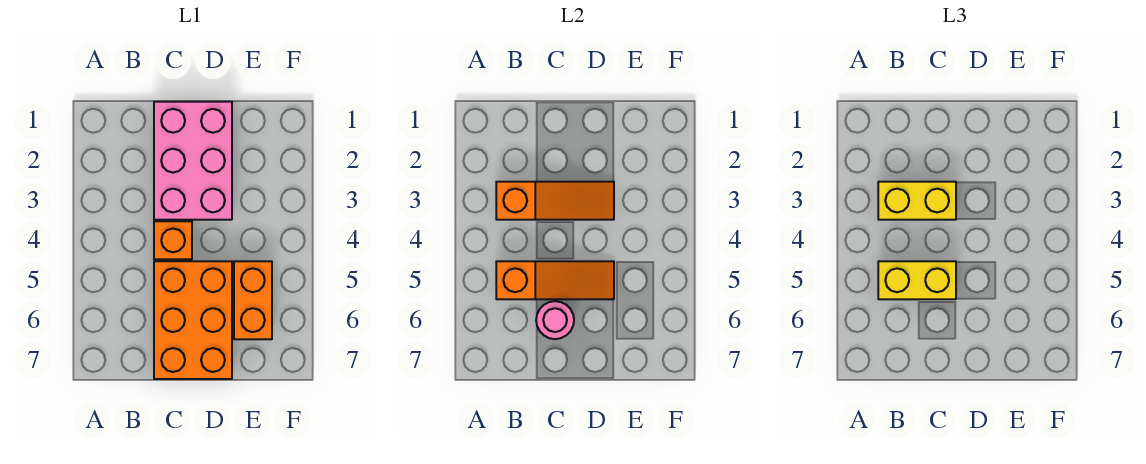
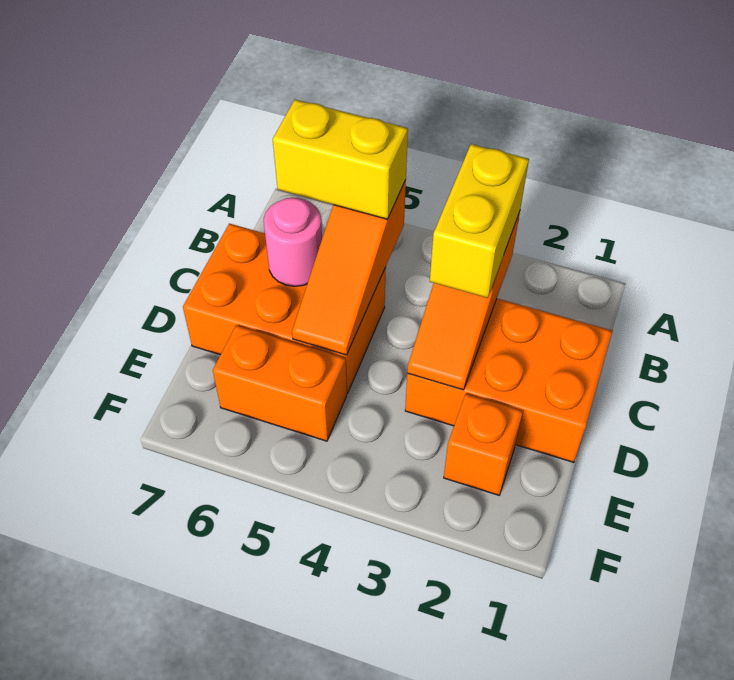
yellow 1x2 brick [878,261,956,299] -> yellow 1x2 brick turned to [273,99,408,219]
pink 2x3 brick [154,102,232,220] -> orange 2x3 brick [405,298,612,462]
orange 1x1 brick [154,221,192,259] -> orange 1x1 brick moved to [444,394,523,495]

